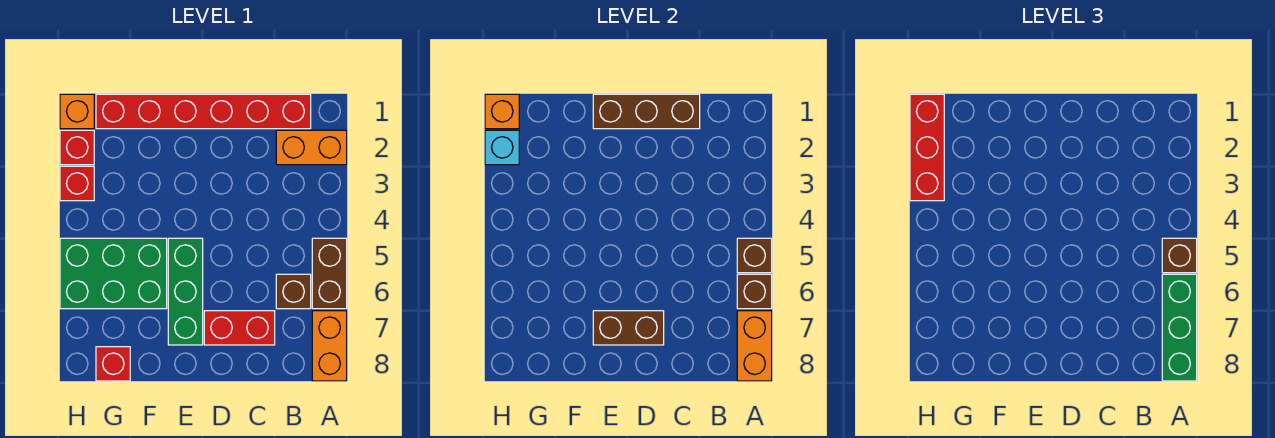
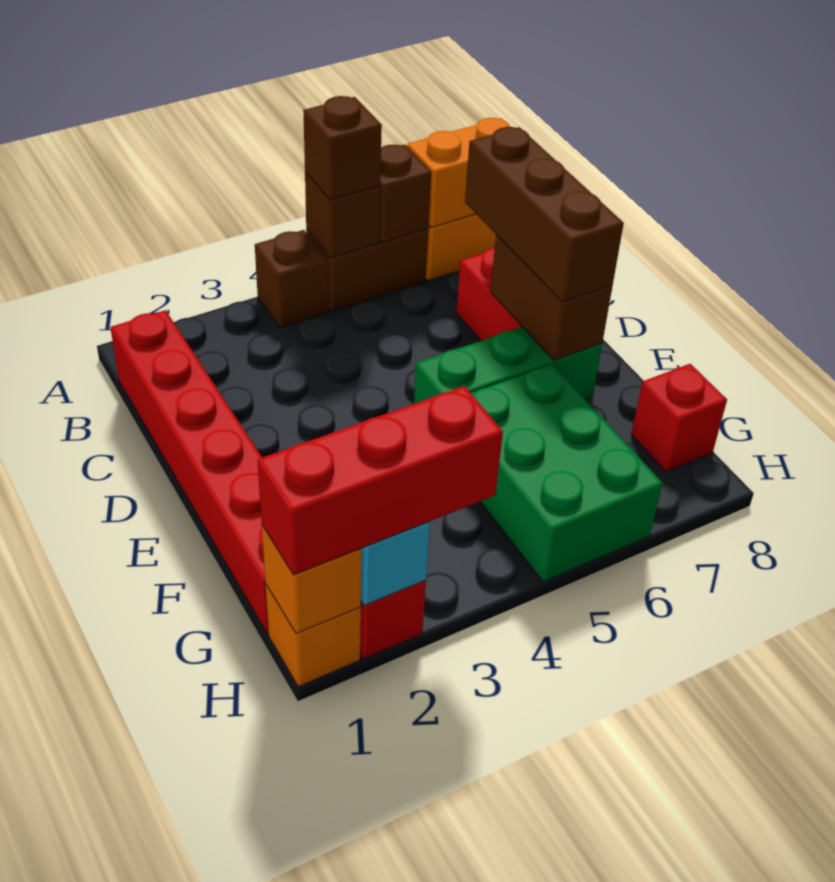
orange 1x2 brick [276,130,347,165] -> none
green 1x3 brick [1162,274,1197,381] -> none
brown 1x1 brick [276,274,311,309] -> brown 1x1 brick moved to [255,230,328,328]
brown 1x3 brick [593,94,700,129] -> brown 1x3 brick moved to [465,127,624,302]
red 1x1 brick [60,166,94,201] -> none

